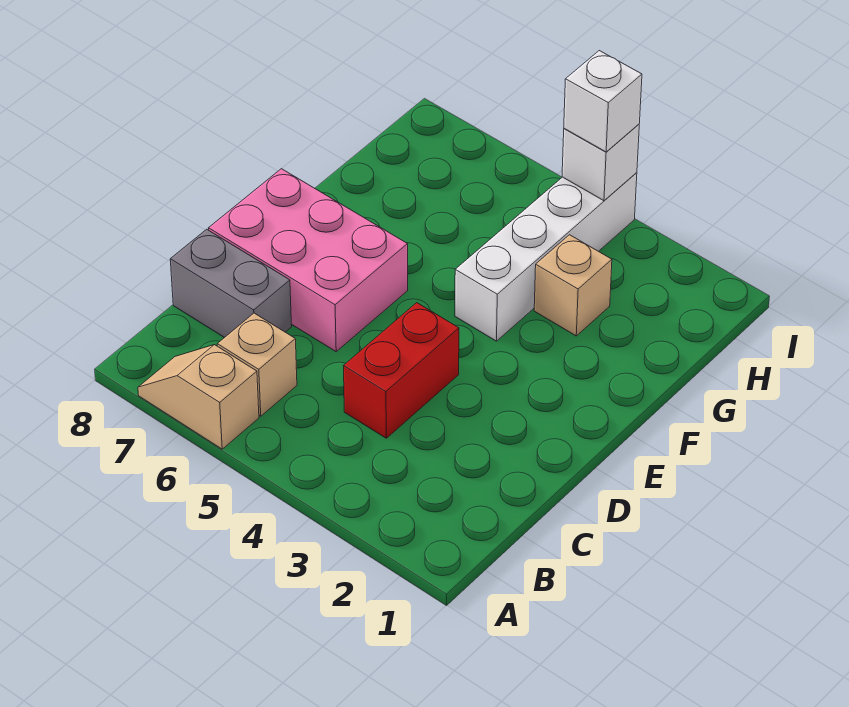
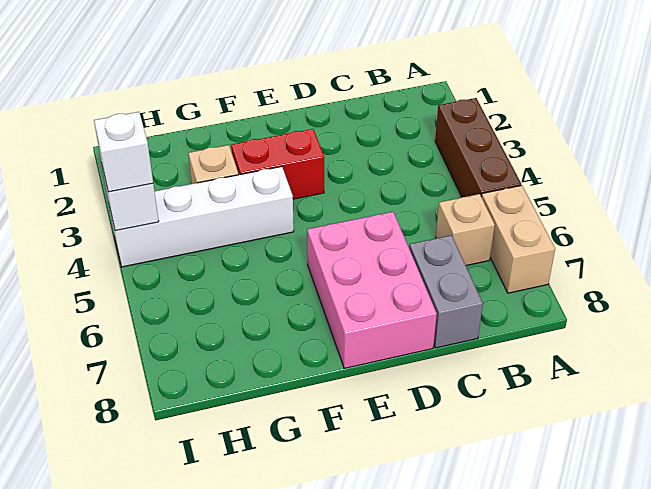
none -> brown 1x3 brick [435,98,521,197]
tan 1x2 slope [138,345,259,449] -> tan 1x2 brick [481,185,555,293]
red 1x2 brick [344,303,459,438] -> red 1x2 brick moved to [231,129,324,199]

